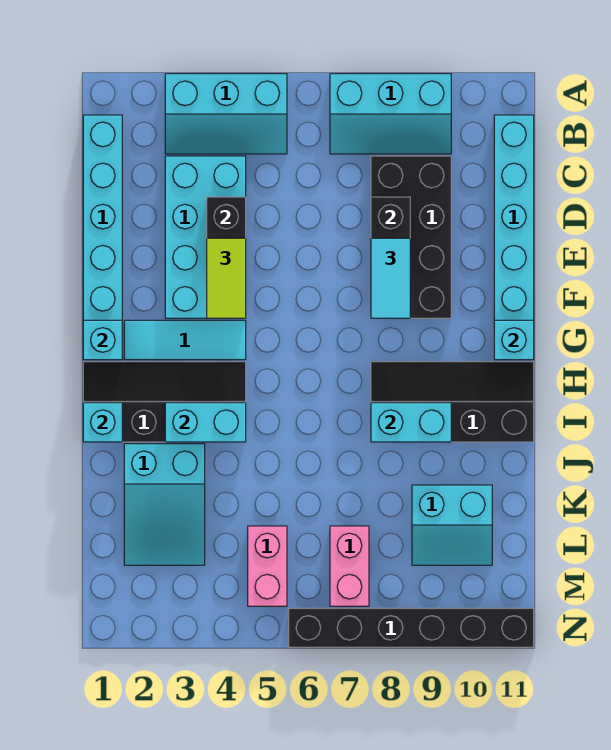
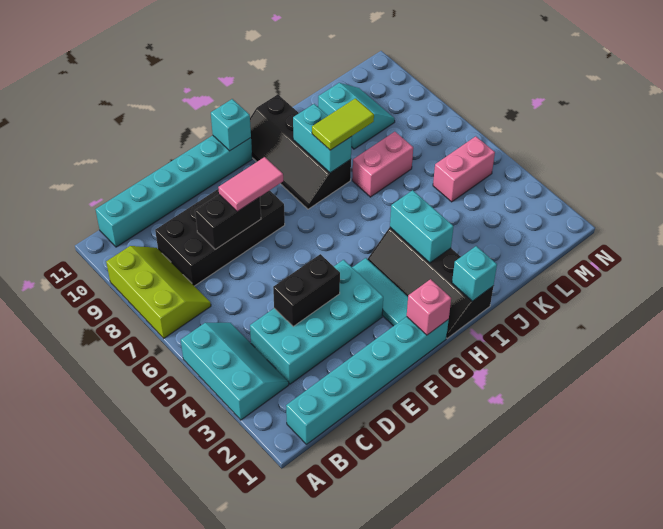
cyan 2x3 slope [330,74,451,154] -> lime 2x3 slope [106,246,211,338]
lime 1x2 tile [207,238,246,318] -> lime 1x2 tile moved to [312,98,374,150]
cyan 1x2 tile [371,238,410,318] -> pink 1x2 tile [218,157,283,211]
cyan 1x1 brick [83,320,122,360] -> pink 1x1 brick [407,279,451,335]
cyan 2x3 slope [124,444,205,565] -> none
pink 1x2 brick [330,526,369,606] -> pink 1x2 brick moved to [352,132,413,197]
black 1x6 brick [289,608,534,647] -> none

